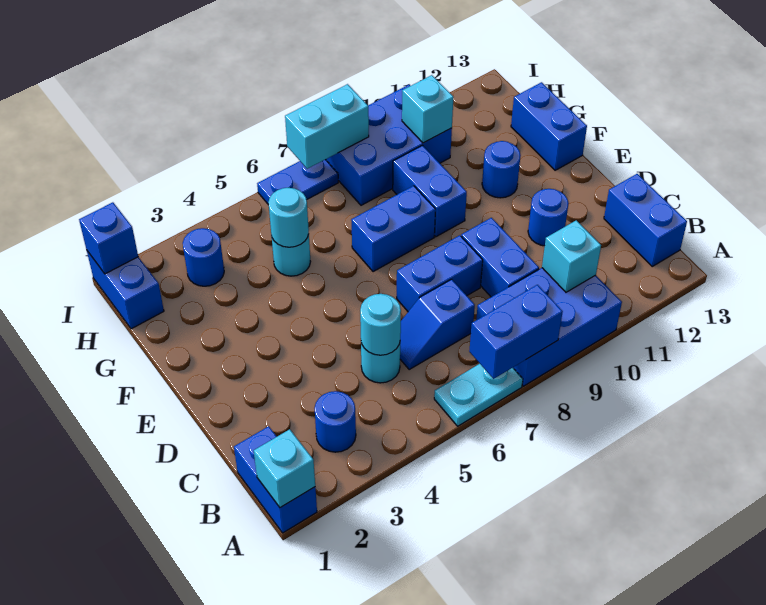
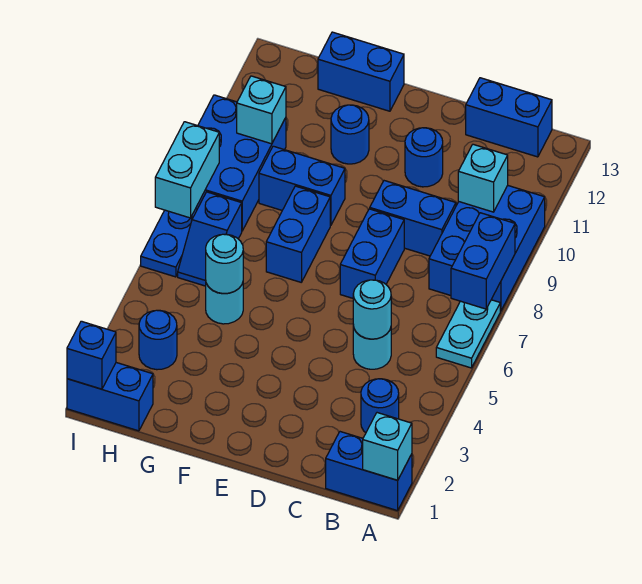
blue 1x2 slope [400,279,475,369] -> blue 1x2 slope moved to [178,192,242,286]

